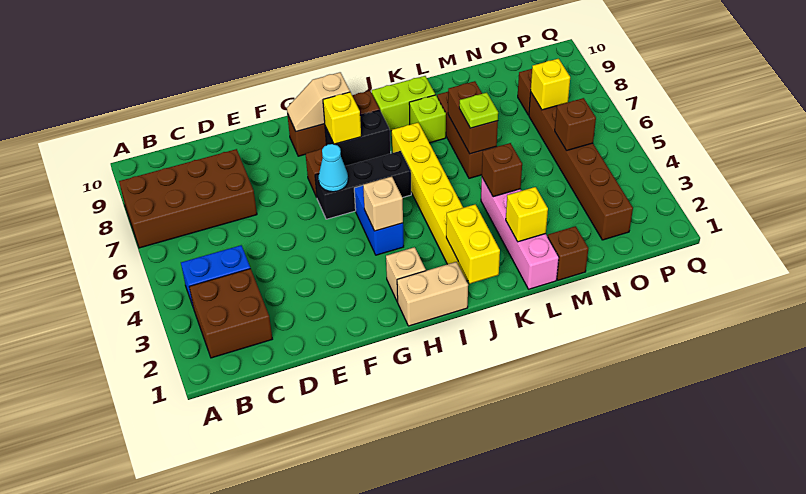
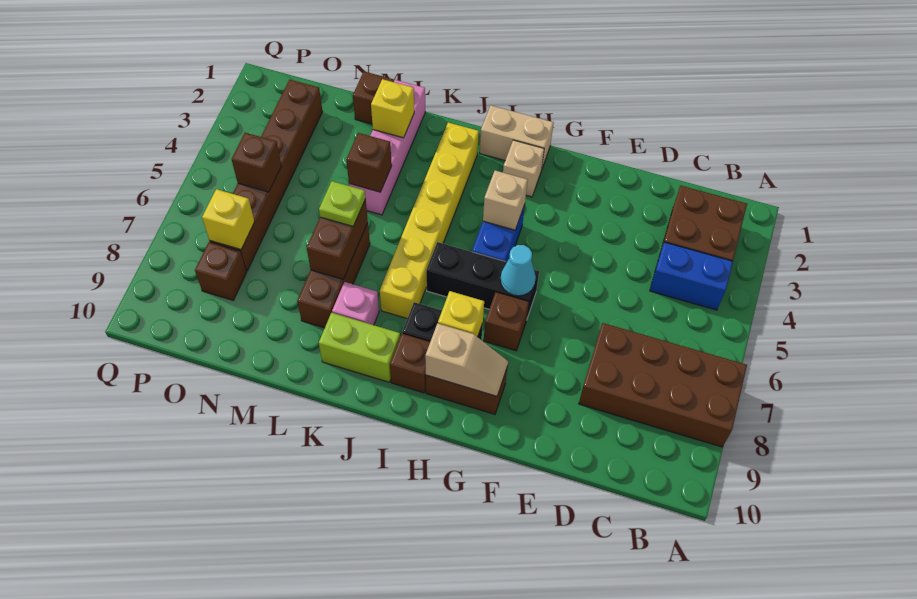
yellow 1x2 brick [446,204,500,283] -> none
lime 1x1 brick [409,95,446,143] -> pink 1x1 brick [332,282,379,325]

